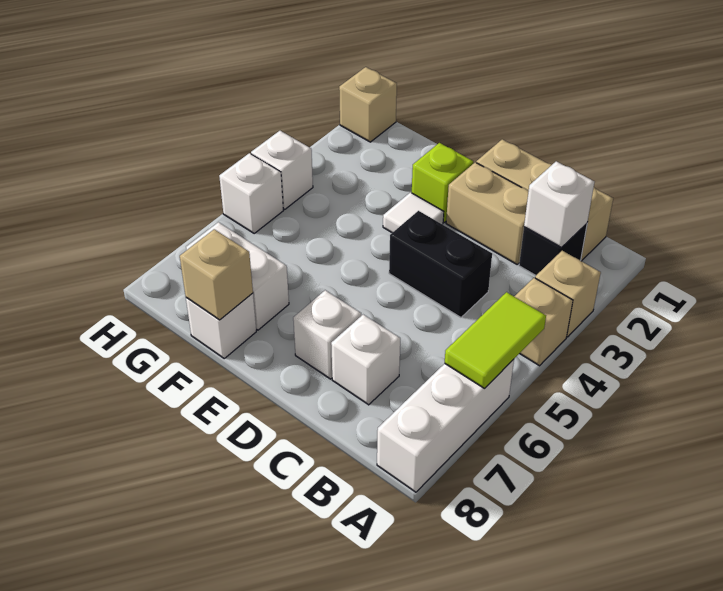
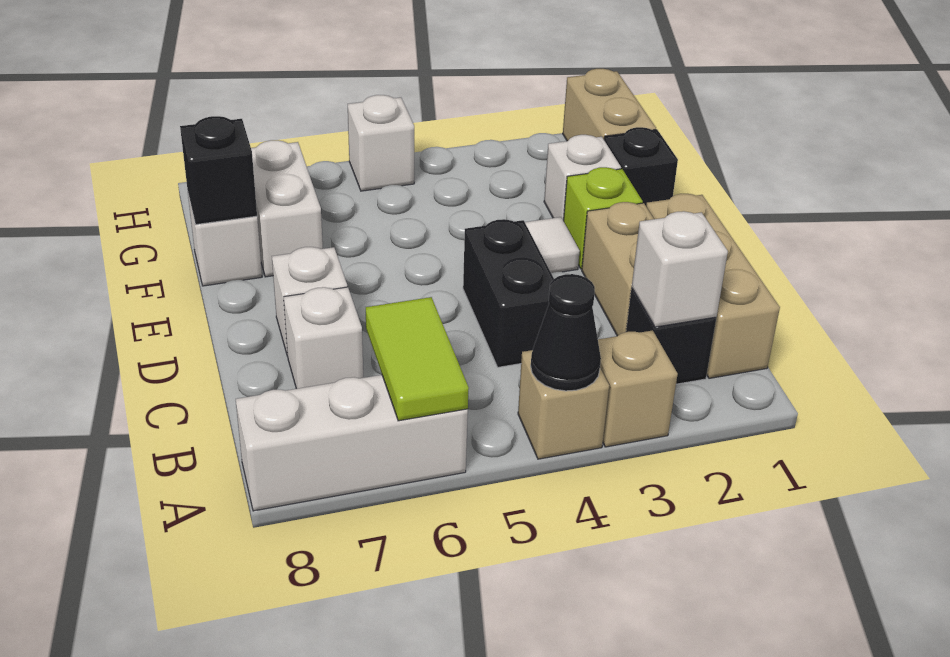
none -> black 1x1 cone [531,274,601,391]
lime 1x2 tile [445,292,546,388] -> lime 1x2 tile turned to [366,297,469,421]
none -> black 1x1 brick [604,127,678,206]
tan 1x1 brick [180,229,253,320] -> black 1x1 brick [180,116,257,225]
tan 1x1 brick [339,67,397,142] -> tan 1x2 brick [563,69,656,141]
white 1x1 brick [251,131,313,209] -> white 1x1 brick moved to [544,135,621,221]

